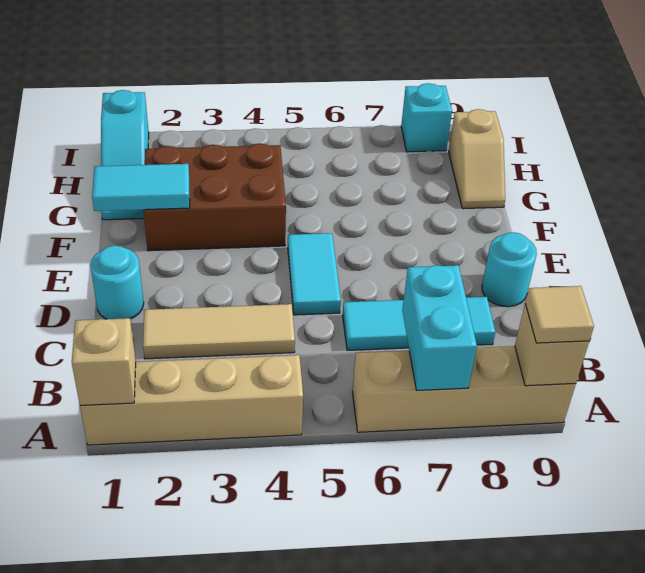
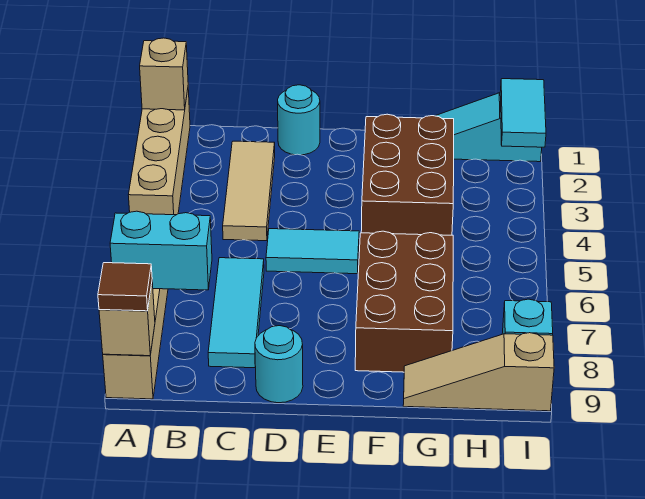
tan 1x1 tile [525,286,594,343] -> brown 1x1 tile [98,263,152,311]
cyan 1x2 tile [92,164,190,211] -> cyan 1x2 tile moved to [500,79,546,147]
none -> brown 2x3 brick [355,231,453,372]
tan 1x2 slope [449,109,505,209] -> tan 1x3 slope [403,333,554,411]

